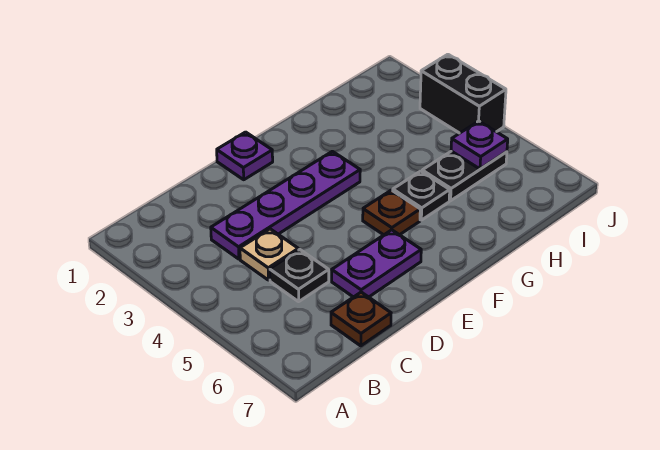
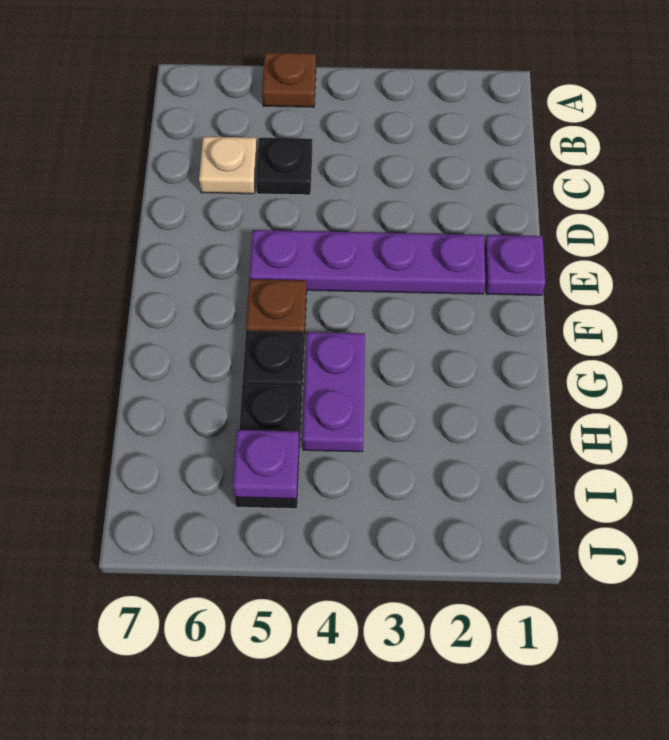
purple 1x4 plate [211,151,360,259] -> purple 1x4 plate turned to [250,230,486,294]
tan 1x1 plate [240,229,298,280] -> tan 1x1 plate moved to [199,136,257,194]
brown 1x1 plate [331,292,391,346] -> brown 1x1 plate moved to [262,52,316,107]
purple 1x2 plate [332,230,421,297] -> purple 1x2 plate moved to [302,332,365,452]
black 1x2 brick [420,54,506,133] -> none

